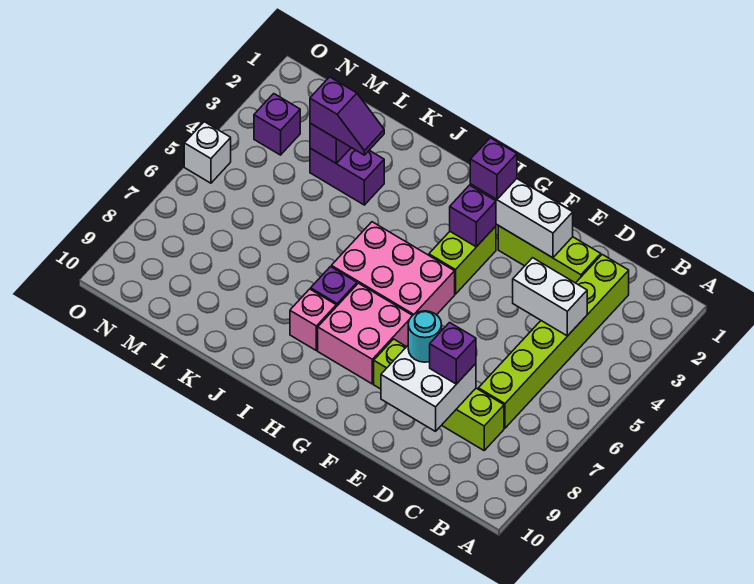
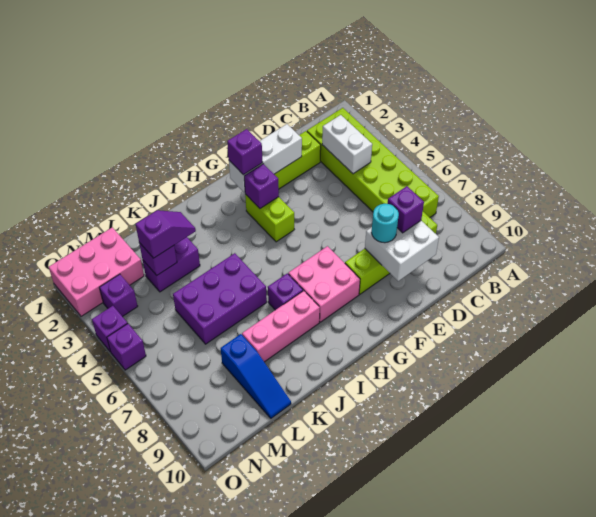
lime 1x6 brick [478,255,629,428] -> lime 2x6 brick [307,108,439,217]
white 1x2 brick [513,258,587,336] -> white 1x2 brick turned to [322,115,372,174]
pink 2x3 brick [331,222,455,315] -> pink 2x3 brick moved to [49,227,144,316]
pink 1x1 brick [290,289,336,350] -> pink 1x3 brick [242,291,320,362]
none -> purple 2x3 brick [173,253,267,344]
none -> blue 1x3 slope [221,334,291,418]
none -> purple 1x1 brick [92,306,128,352]
white 1x1 brick [184,122,231,183] -> purple 1x1 brick [107,324,146,370]

